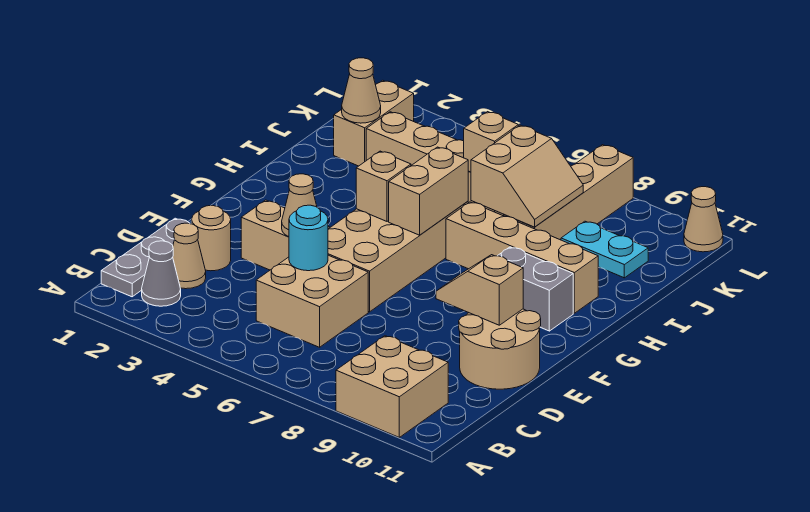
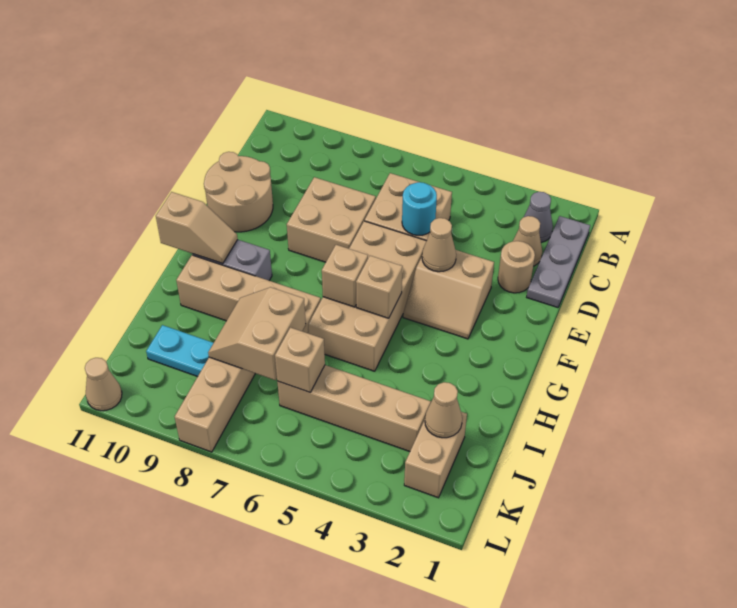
tan 2x2 brick [336,336,448,437] -> tan 2x2 brick moved to [287,177,376,262]
tan 1x2 slope [436,255,523,325] -> tan 1x2 slope moved to [156,192,238,264]
tan 1x2 brick [389,147,468,235] -> tan 1x1 brick [322,245,368,307]

